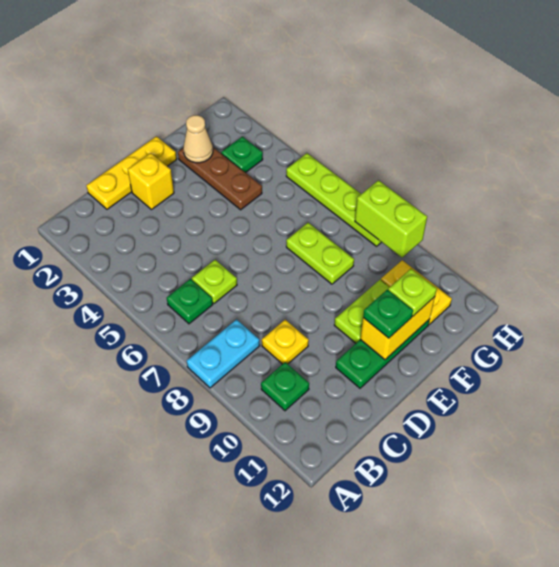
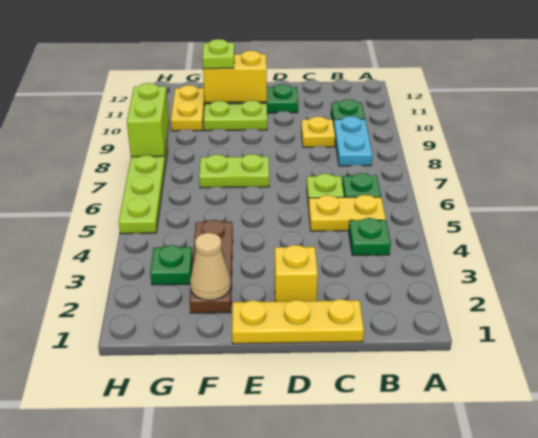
cyan 1x2 plate [187,319,260,388] -> cyan 1x2 plate turned to [334,116,372,166]
none -> yellow 1x2 plate [308,195,386,231]
green 1x1 plate [363,290,413,338] -> green 1x1 plate moved to [349,218,391,255]
lime 1x2 plate [286,223,354,284] -> lime 1x2 plate turned to [199,154,269,188]

